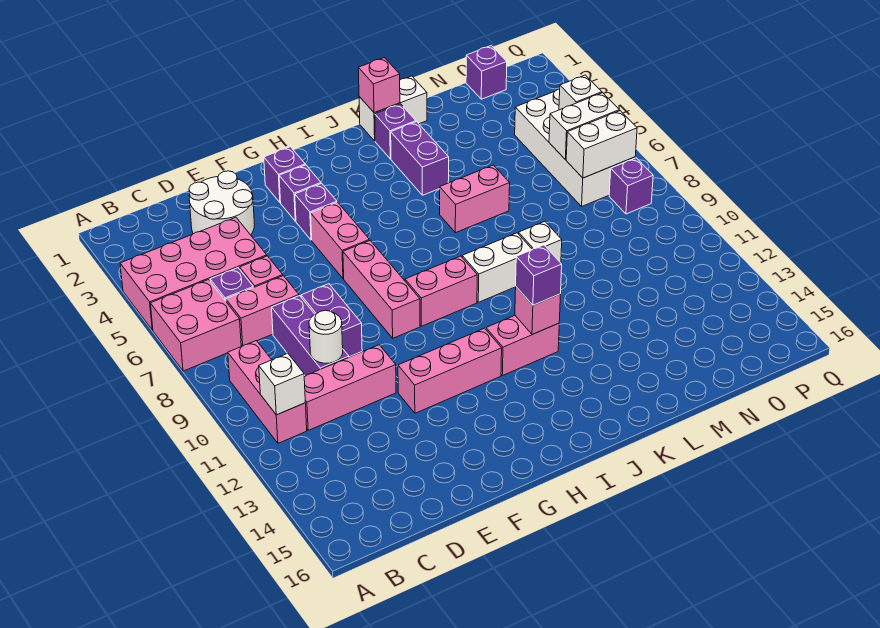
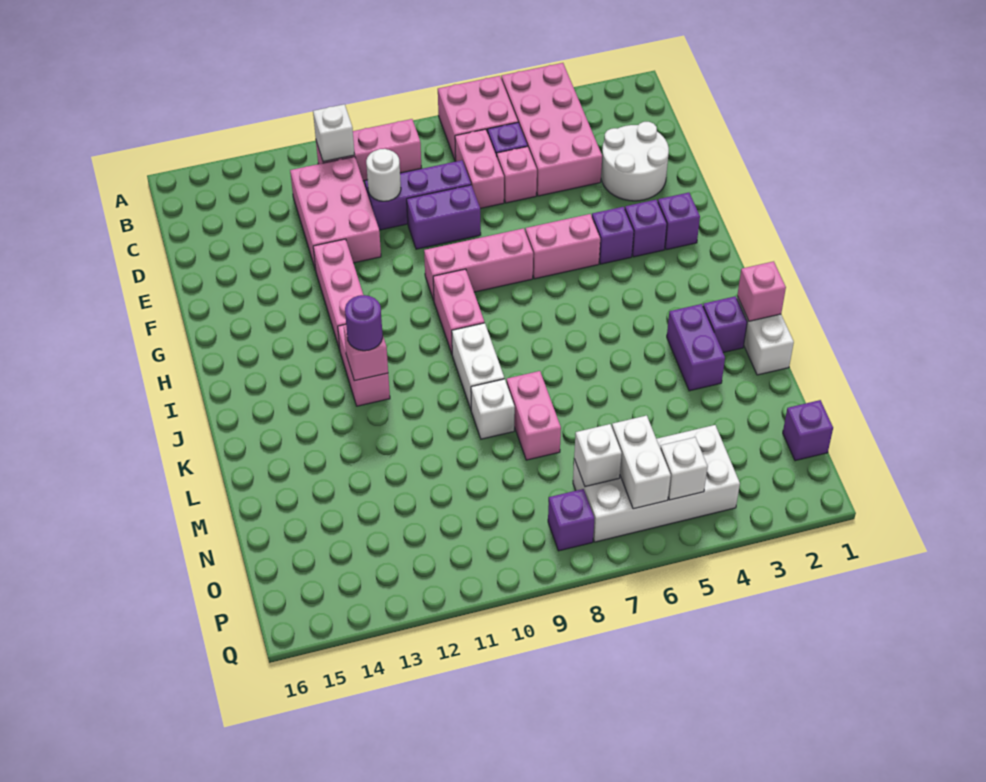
pink 1x3 brick [304,345,396,430] -> pink 2x3 brick [290,157,381,270]
purple 1x1 brick [516,245,562,305] -> purple 1x1 round brick [345,295,383,351]
purple 1x2 brick [391,122,449,195] -> purple 1x2 brick turned to [667,304,725,391]
pink 1x2 brick [440,165,510,233] -> pink 1x2 brick moved to [507,371,561,460]
white 1x2 brick [566,111,637,178] -> white 1x1 brick [574,424,622,487]

